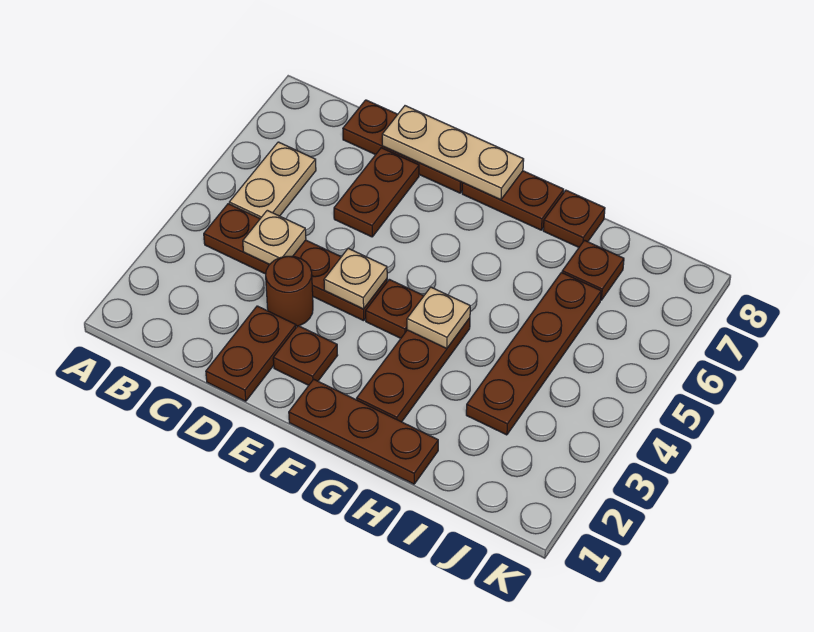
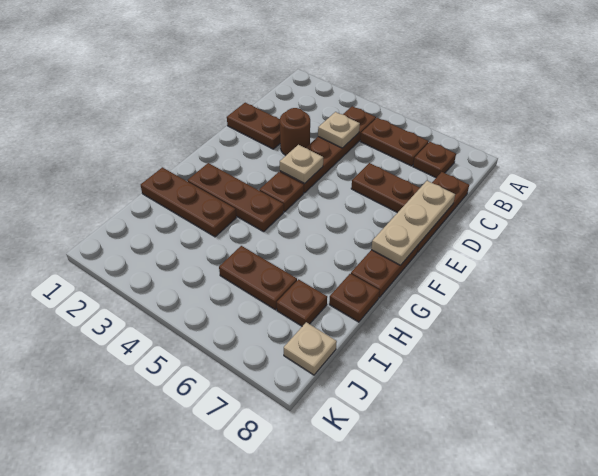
tan 1x2 plate [229,142,316,218] -> brown 1x2 plate [360,118,429,166]
brown 1x1 plate [273,326,338,385] -> brown 1x1 plate moved to [413,142,456,178]
brown 1x3 plate [289,379,438,484] -> brown 1x3 plate turned to [141,167,236,237]
tan 1x1 plate [407,287,470,349] -> tan 1x1 plate moved to [284,322,337,375]
brown 1x4 plate [466,273,601,435] -> brown 1x2 plate [219,246,297,310]

